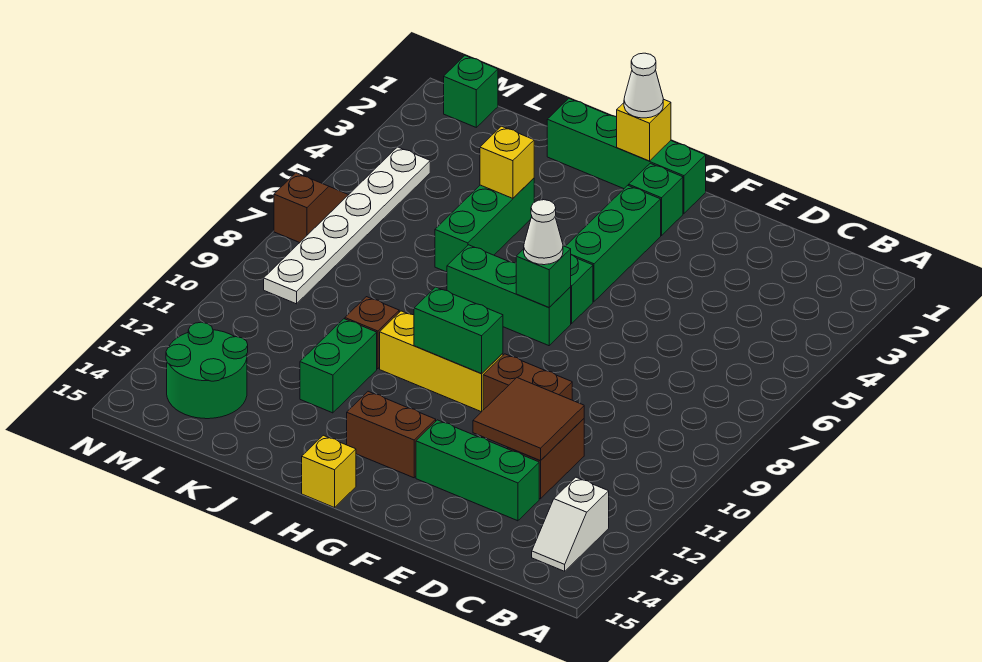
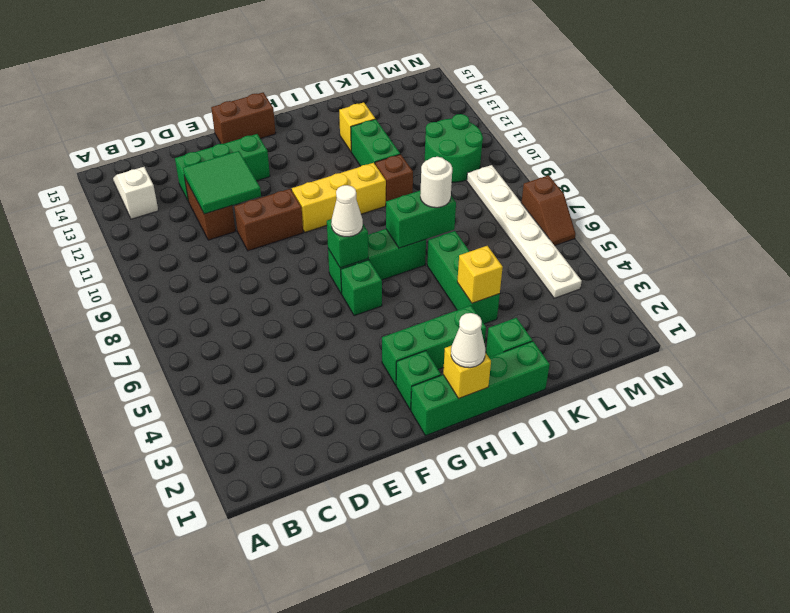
brown 2x2 tile [473,378,584,461] -> green 2x2 tile [183,151,261,214]
green 1x3 brick [565,185,661,301] -> green 1x3 brick turned to [382,306,486,385]
green 1x2 brick [414,287,503,373] -> green 1x2 brick moved to [386,190,456,248]
brown 1x2 brick [347,391,436,478] -> brown 1x2 brick moved to [211,92,276,144]
yellow 1x1 brick [302,435,356,508] -> yellow 1x1 brick moved to [339,102,375,151]
none -> white 1x1 round brick [420,157,452,208]
green 2x2 round brick [166,322,248,419] -> green 2x2 round brick moved to [425,114,483,182]
green 1x1 brick [444,56,498,127] -> green 1x1 brick moved to [486,318,532,357]

